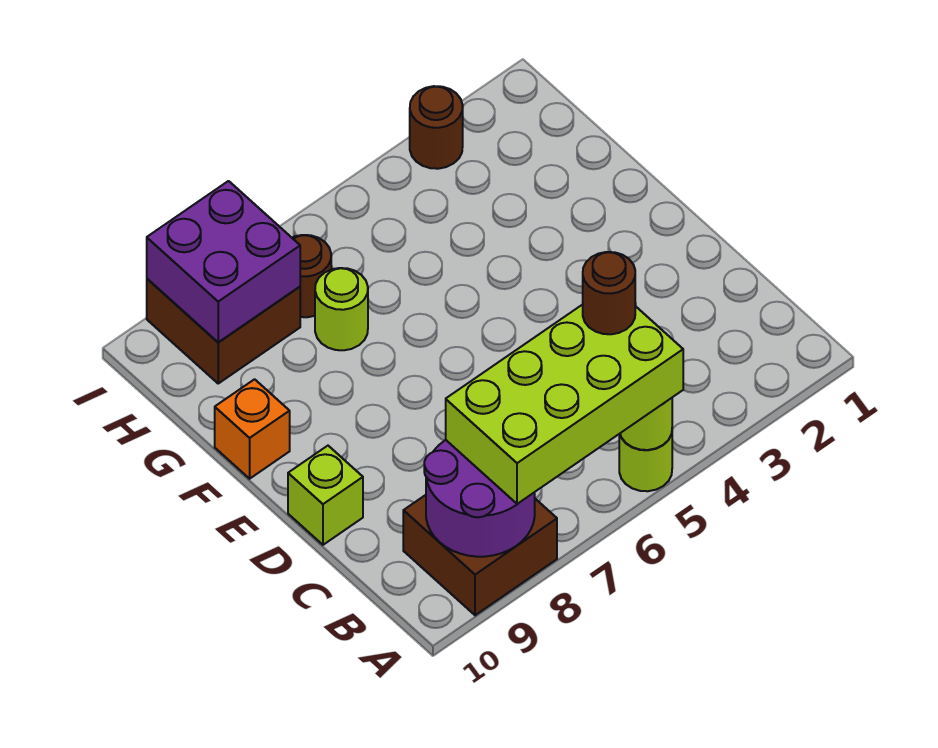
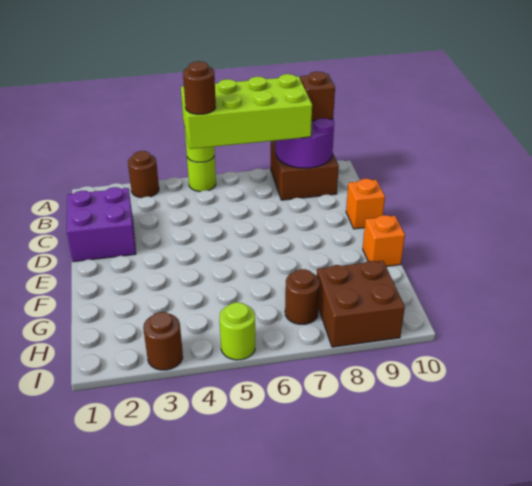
none -> brown 1x1 round brick [128,151,159,198]
none -> brown 1x1 brick [300,72,335,121]
lime 1x1 brick [288,446,363,545] -> orange 1x1 brick [346,179,385,229]
lime 1x1 round brick [315,268,368,350] -> lime 1x1 round brick moved to [220,302,255,360]
purple 2x2 brick [147,181,300,342] -> purple 2x2 brick moved to [67,187,136,262]

